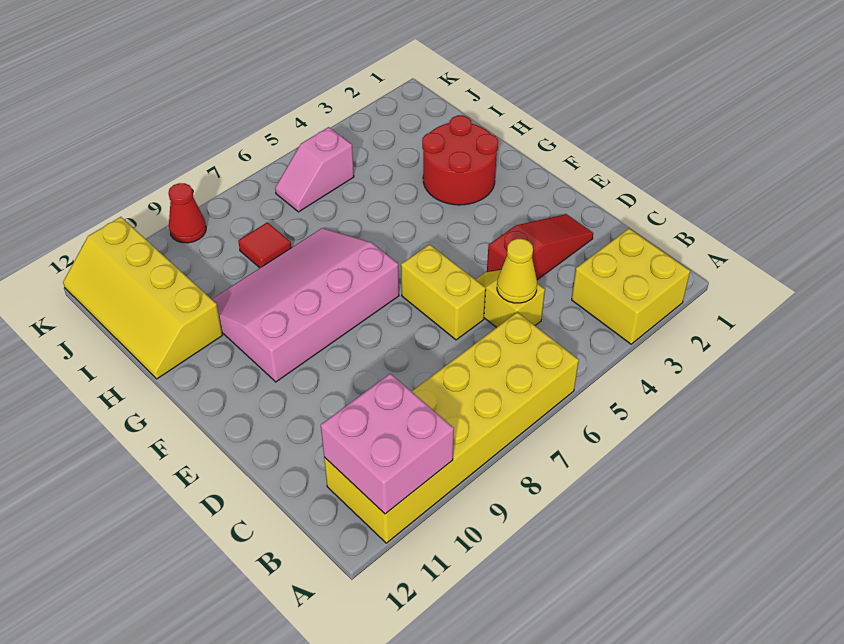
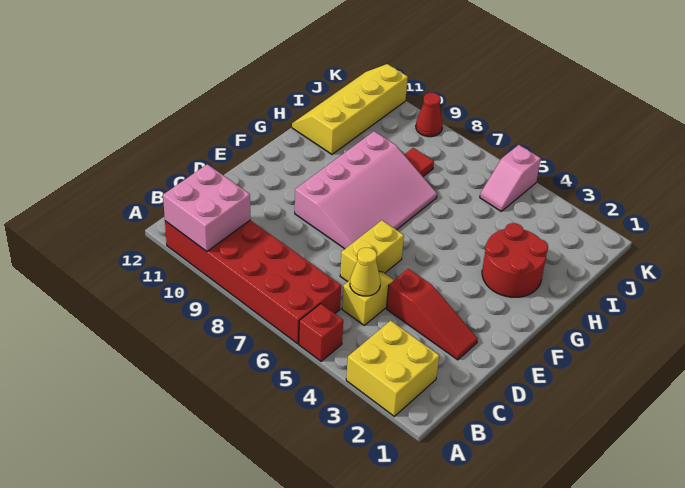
none -> red 1x1 brick [299,304,343,361]
yellow 2x6 brick [324,312,579,543] -> red 2x6 brick [165,220,341,344]
pink 3x4 slope [212,228,399,382] -> pink 3x4 slope turned to [295,131,437,249]
pink 1x2 slope [275,127,354,212] -> pink 1x2 slope turned to [480,145,541,211]

